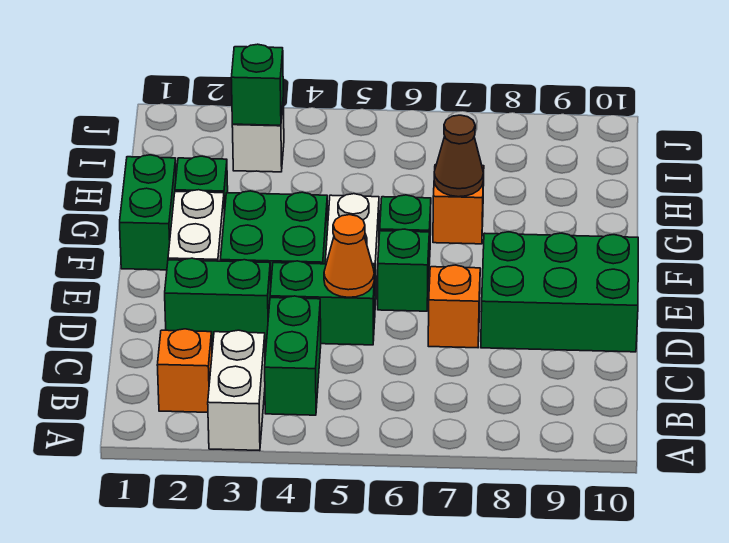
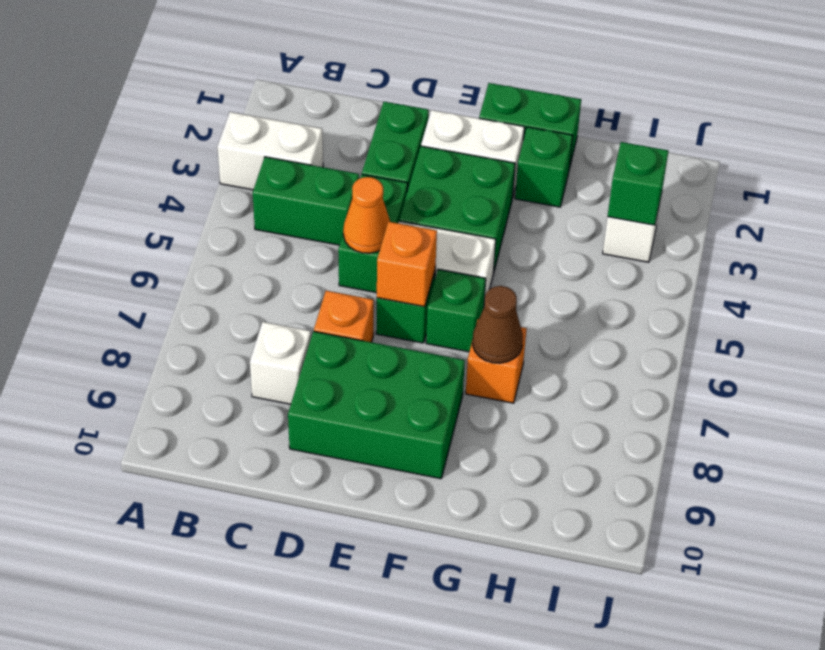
orange 1x1 brick [157,329,212,412] -> orange 1x1 brick moved to [377,222,437,307]
none -> white 1x1 brick [250,322,311,404]
green 2x3 brick [481,232,638,352] -> green 2x3 brick turned to [288,331,465,479]

